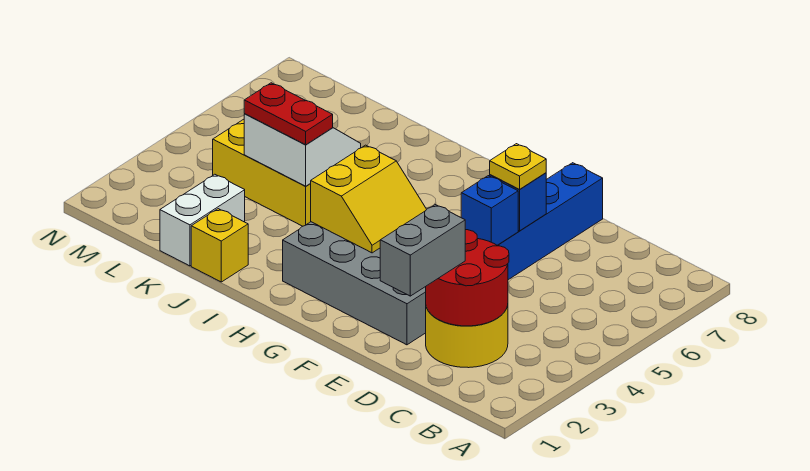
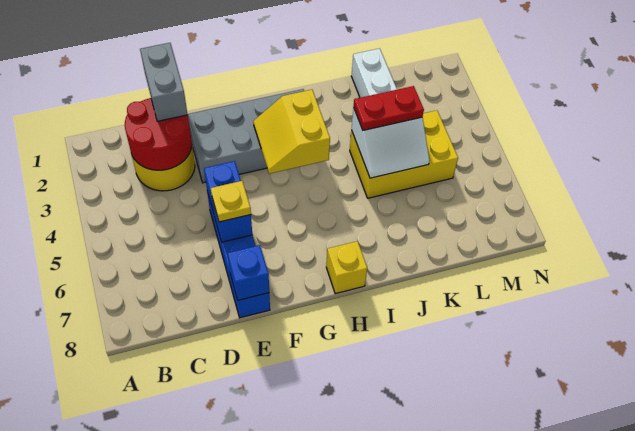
none -> blue 1x1 brick [228,245,269,300]
yellow 1x1 brick [191,209,248,282] -> yellow 1x1 brick moved to [326,241,367,294]

